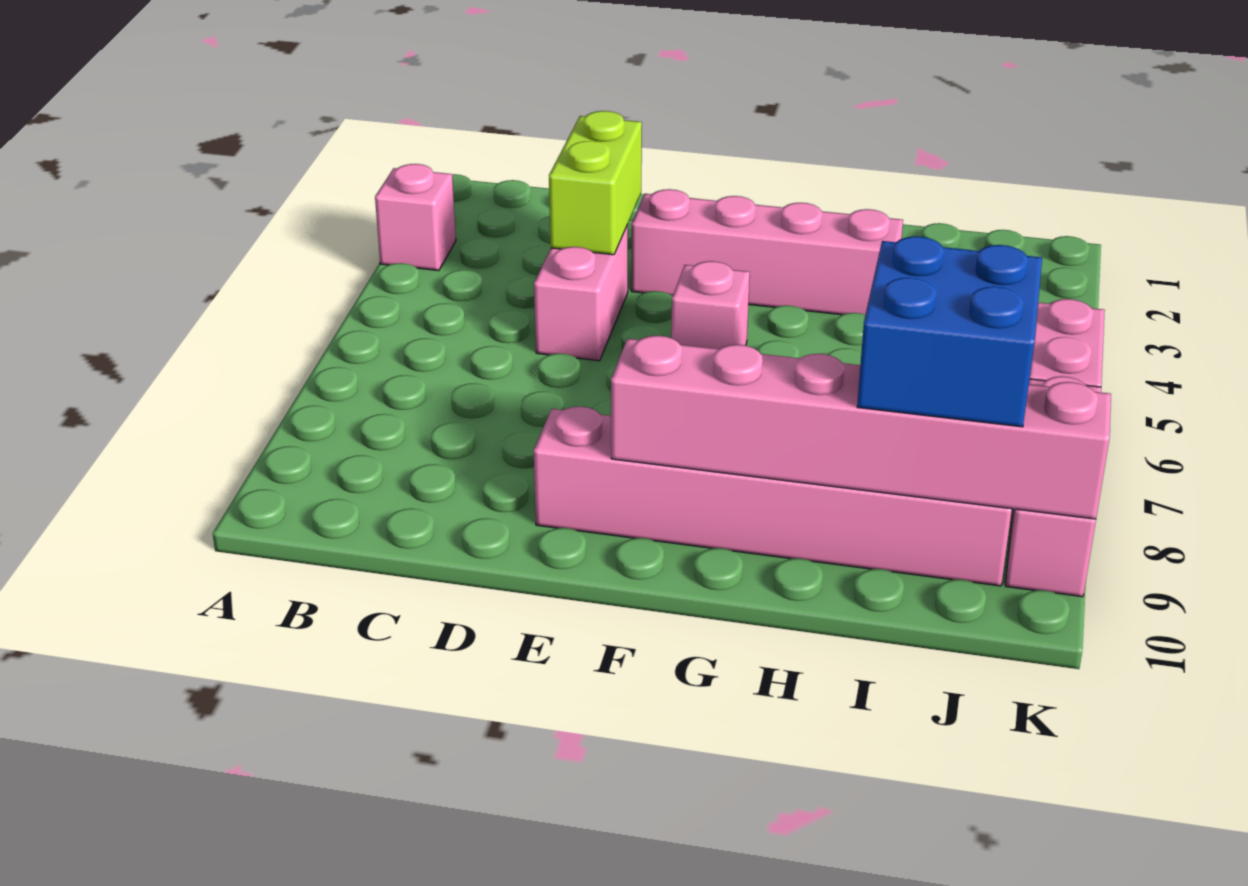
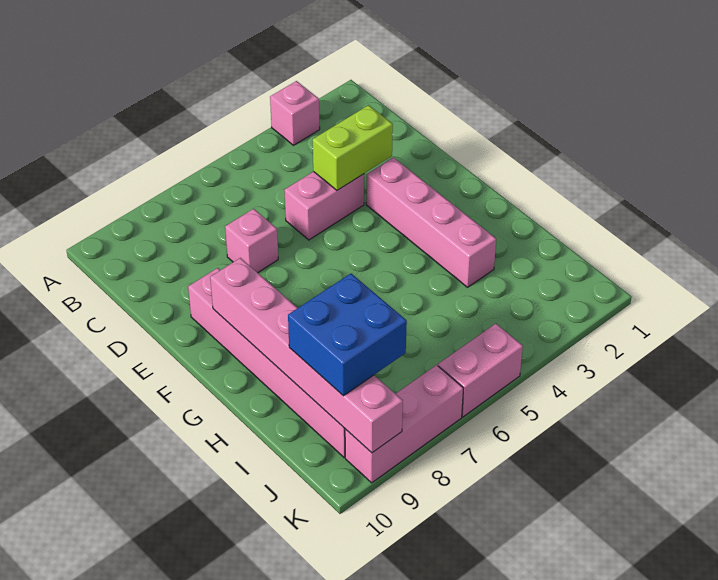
pink 1x1 brick [671,261,750,349] -> pink 1x1 brick moved to [225,209,278,273]

